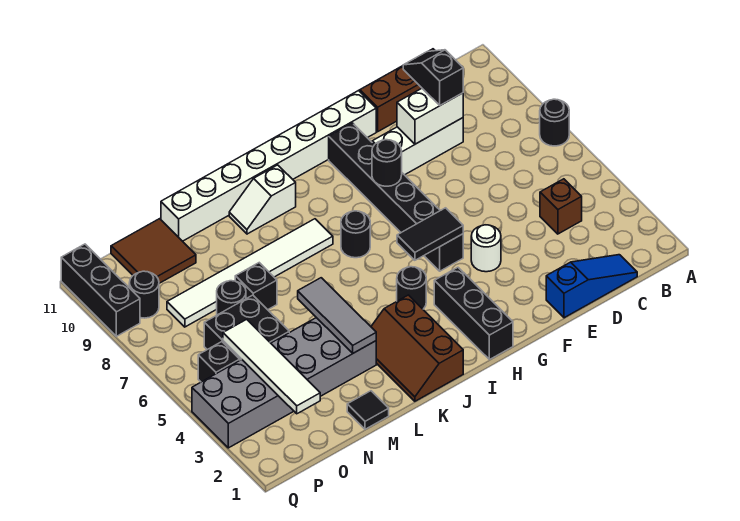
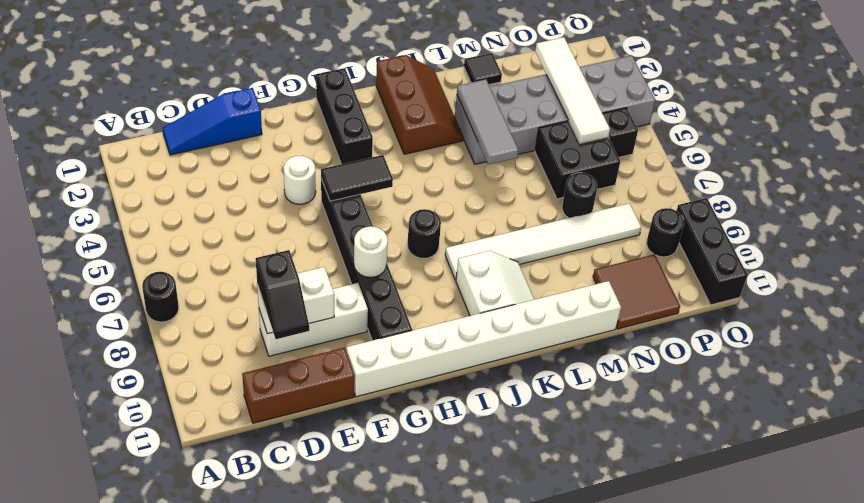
brown 1x1 brick [540,179,582,234] -> none
black 1x1 round brick [372,140,402,186] -> white 1x1 round brick [354,226,388,277]
black 1x1 round brick [397,267,426,309] -> none
white 1x2 slope [229,165,296,234] -> white 2x2 slope [456,251,534,316]
black 1x1 brick [235,263,277,310] -> none

